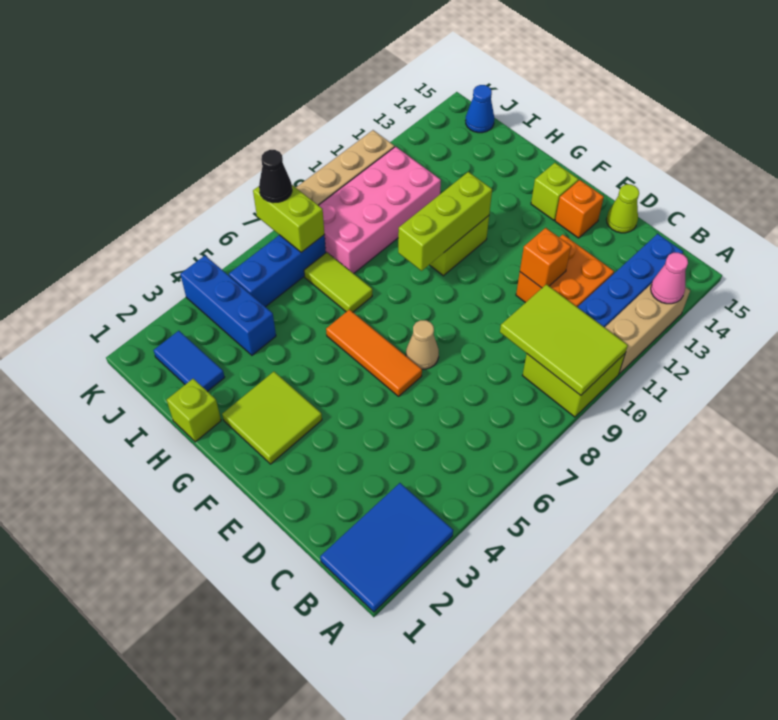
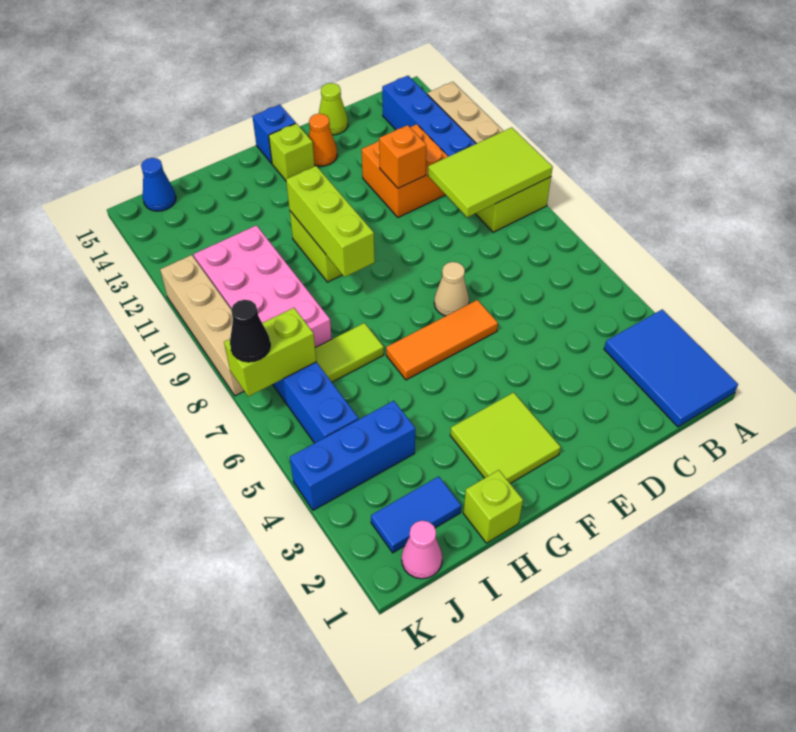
pink 1x1 cone [651,253,688,304] -> pink 1x1 cone moved to [402,521,442,579]
orange 1x1 brick [555,180,604,238] -> orange 1x1 cone [309,114,337,166]
none -> blue 1x1 brick [252,105,296,163]

